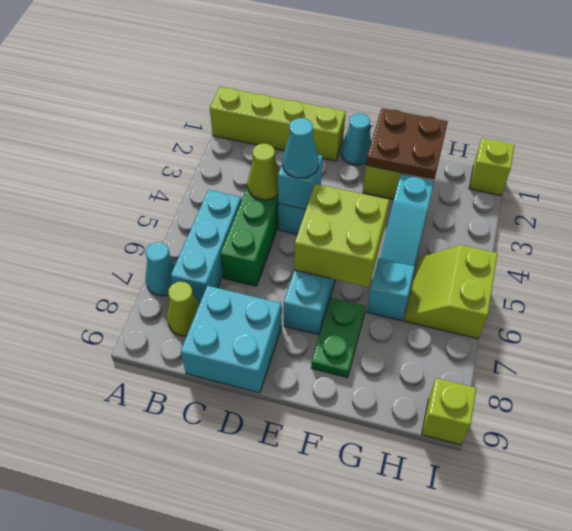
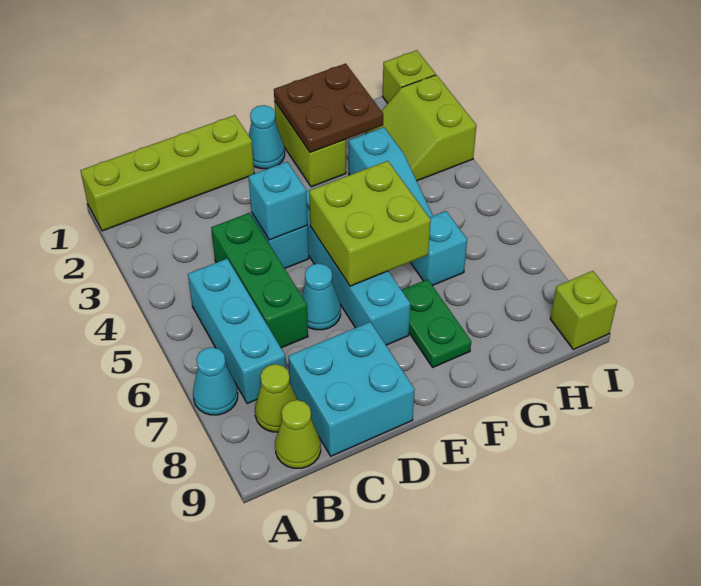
lime 1x1 cone [247,144,279,200] -> lime 1x1 cone moved to [275,400,321,468]
cyan 1x1 cone [282,118,319,178] -> cyan 1x1 cone moved to [302,263,341,330]
lime 2x2 slope [404,245,498,339] -> lime 2x2 slope moved to [366,75,477,181]

